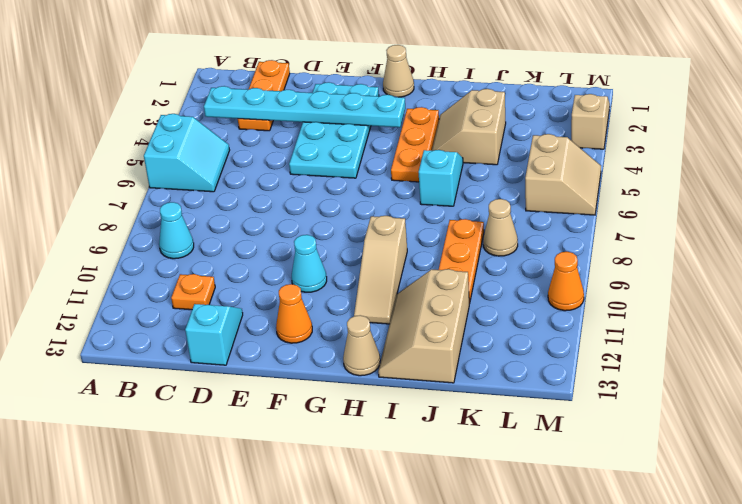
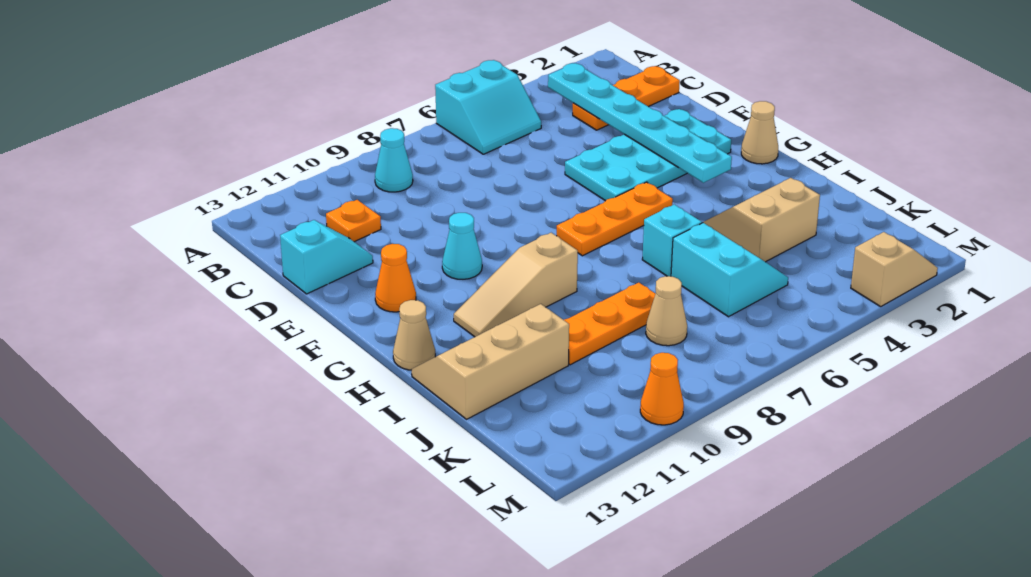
orange 1x3 plate [391,107,439,182] -> orange 1x3 plate moved to [557,182,673,256]
none -> cyan 2x2 slope [671,223,788,317]
tan 2x2 slope [525,134,601,215] -> none

